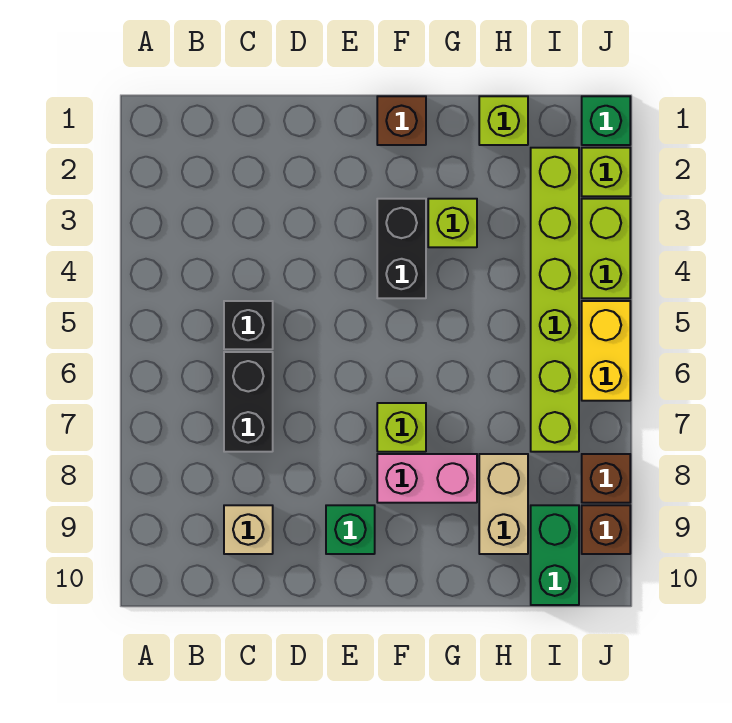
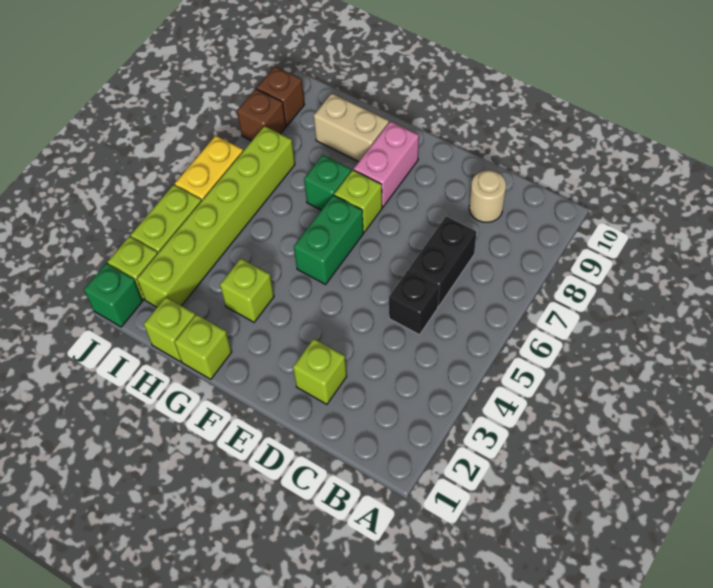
tan 1x1 brick [224,505,273,554] -> tan 1x1 round brick [469,170,506,222]
none -> lime 1x1 brick [293,339,347,404]
green 1x1 brick [326,505,375,554] -> green 1x1 brick moved to [304,155,351,210]
brown 1x1 brick [377,96,426,145] -> none
black 1x2 brick [377,199,426,298] -> none
pink 1x2 brick [377,454,477,503] -> pink 1x2 brick turned to [354,121,419,207]
none -> lime 1x1 brick [175,314,232,379]
tan 1x2 brick [479,454,528,554] -> tan 1x2 brick turned to [314,93,389,162]
green 1x2 brick [531,505,579,605] -> green 1x2 brick moved to [294,195,364,284]

